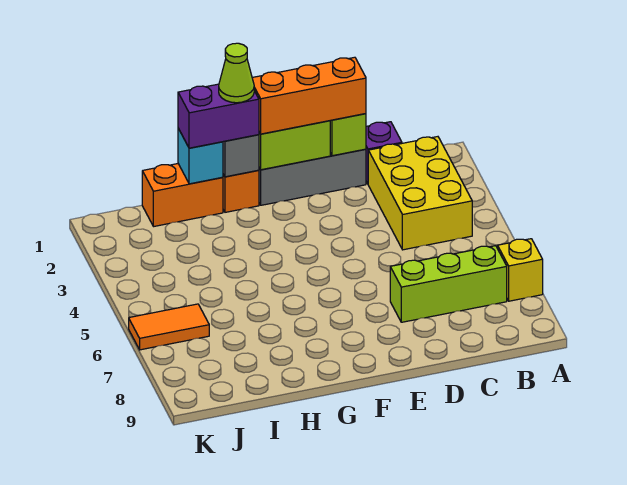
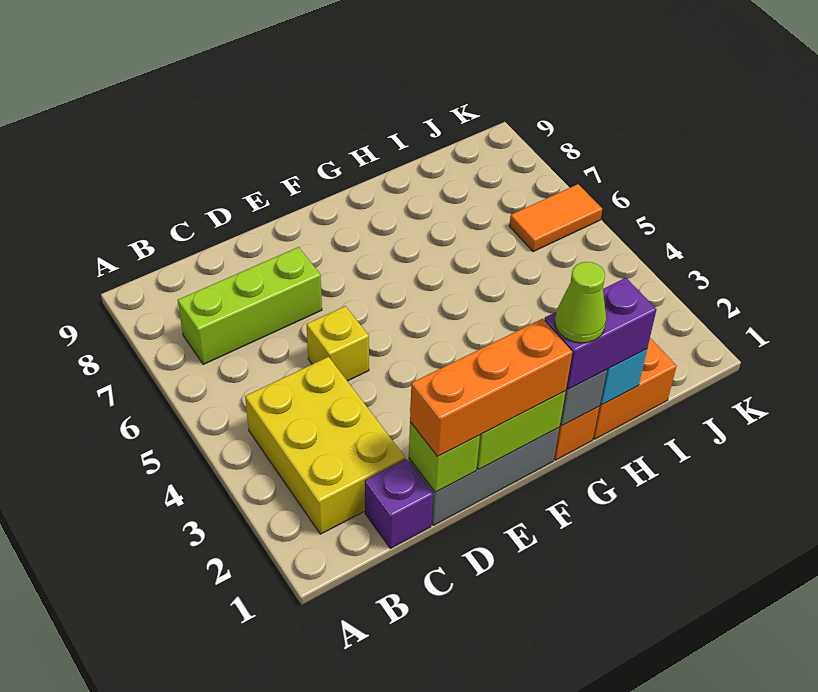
yellow 1x1 brick [498,239,543,301] -> yellow 1x1 brick moved to [307,306,369,381]

